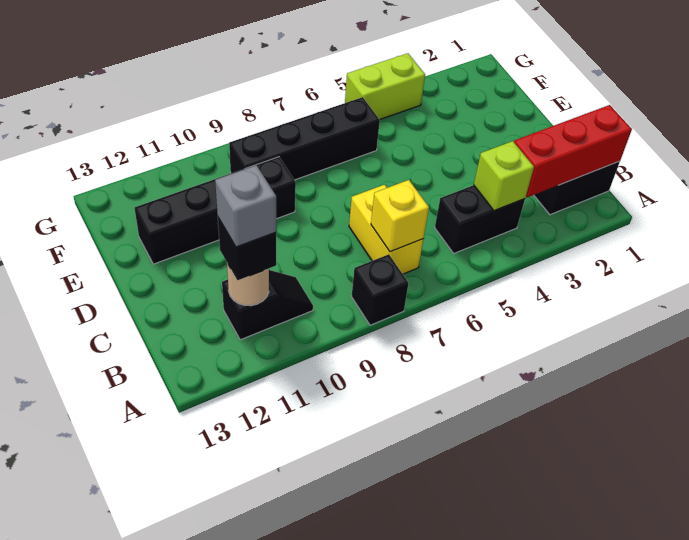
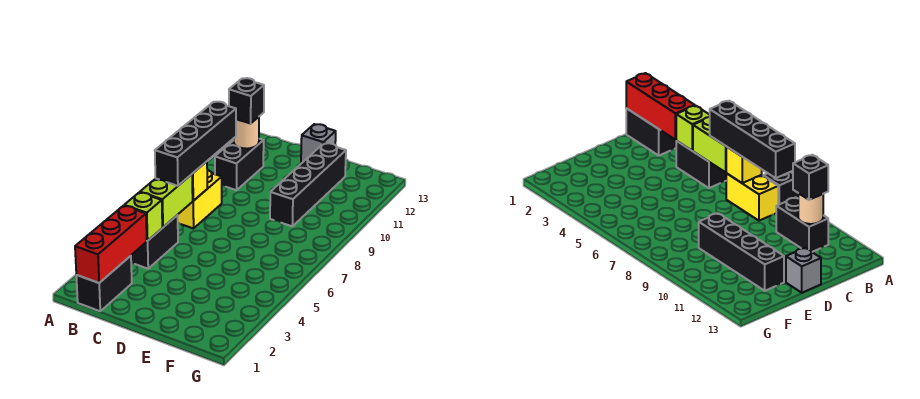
yellow 1x2 brick [349,185,423,274] -> yellow 1x2 brick turned to [178,170,222,228]
black 1x2 slope [222,270,313,340] -> black 1x2 brick [215,139,264,190]
grey 1x1 brick [215,165,276,247] -> grey 1x1 brick moved to [301,124,336,162]
black 1x4 brick [229,97,380,180] -> black 1x4 brick moved to [155,102,236,186]
lime 1x2 brick [345,53,425,120] -> lime 1x2 brick moved to [140,174,193,227]

